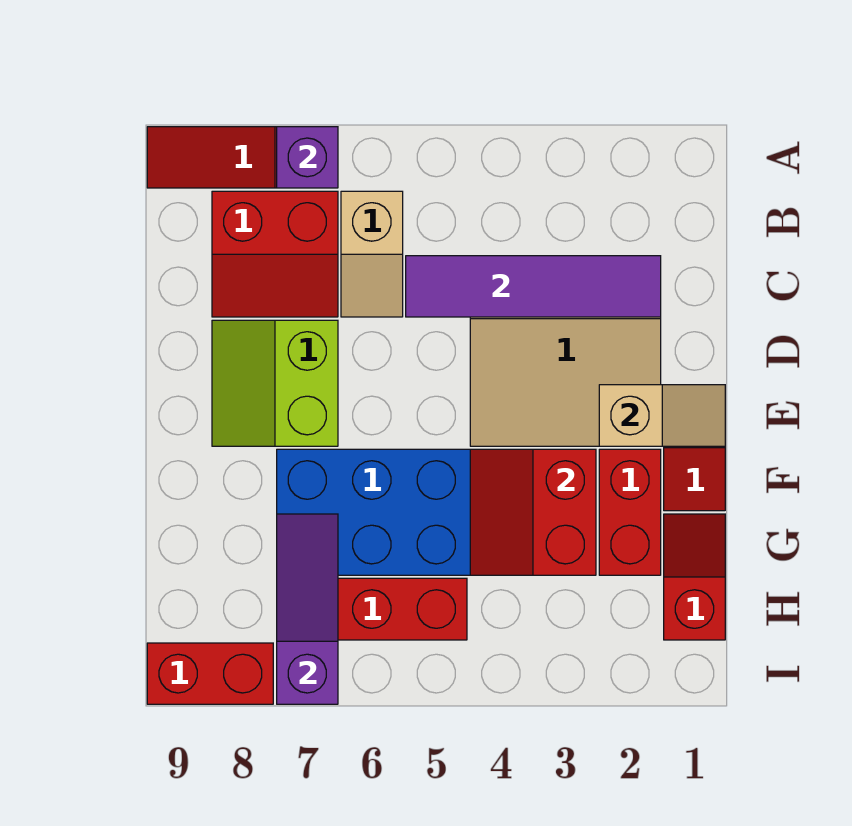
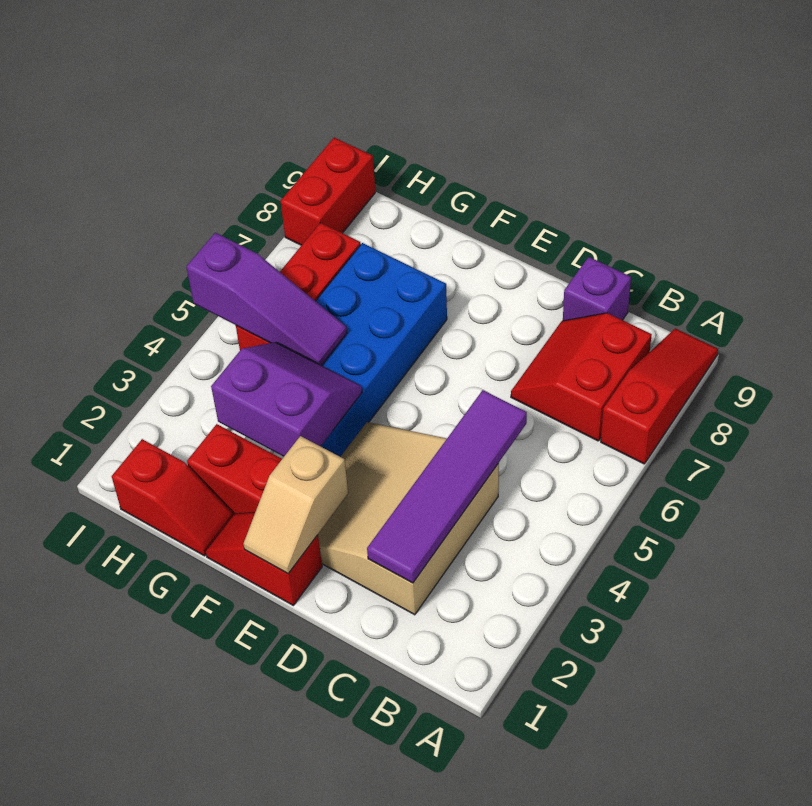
purple 1x1 brick [277,127,338,188] -> purple 1x1 brick moved to [563,257,631,321]
tan 1x2 slope [341,191,403,317] -> none
lime 2x2 slope [212,320,338,446] -> none
red 2x2 slope [470,449,596,575] -> purple 2x2 slope [211,342,362,457]
purple 1x3 slope [277,514,338,704] -> purple 1x3 slope moved to [186,233,347,365]

